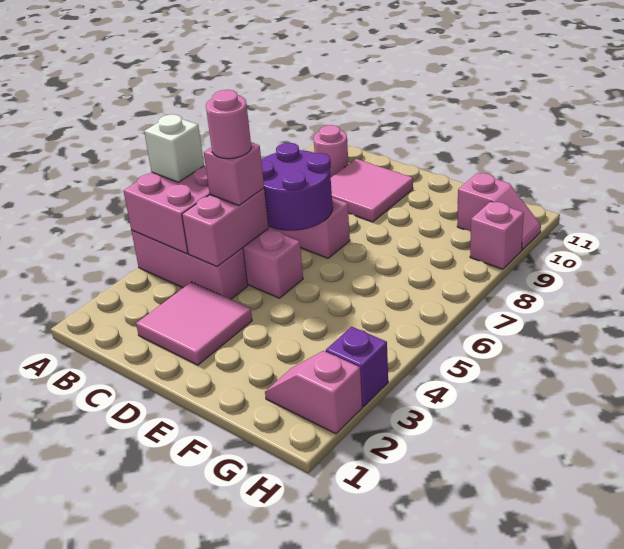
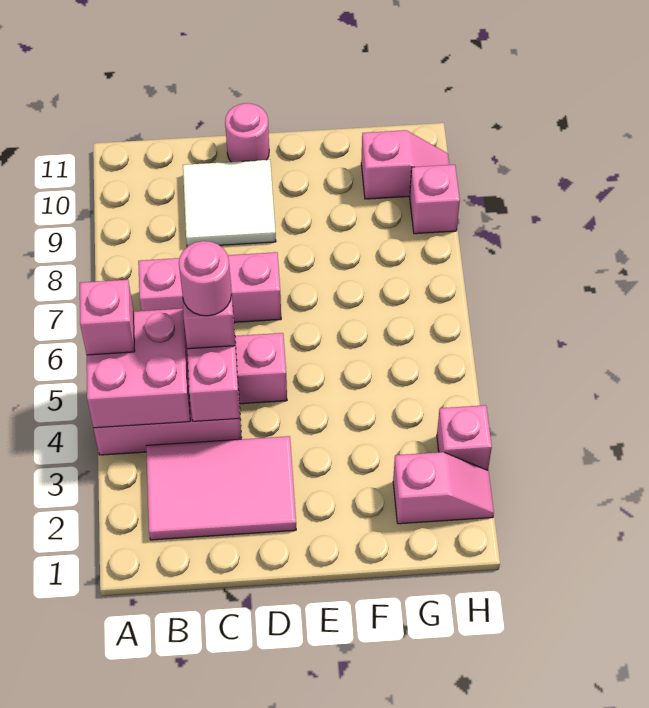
white 1x1 brick [144,114,204,182] -> pink 1x1 brick [80,280,135,355]
pink 1x1 round brick [313,125,348,177] -> pink 1x1 round brick moved to [225,103,269,162]
pink 2x2 tile [136,282,252,365] -> pink 2x3 tile [146,436,296,540]
purple 2x2 round brick [261,143,333,231] -> none
pink 2x2 tile [331,159,413,222] -> white 2x2 tile [183,160,276,247]
pink 1x2 slope [265,351,362,434] -> pink 1x2 slope turned to [393,452,494,524]
purple 1x1 brick [326,327,388,407] -> pink 1x1 brick [437,405,492,470]

